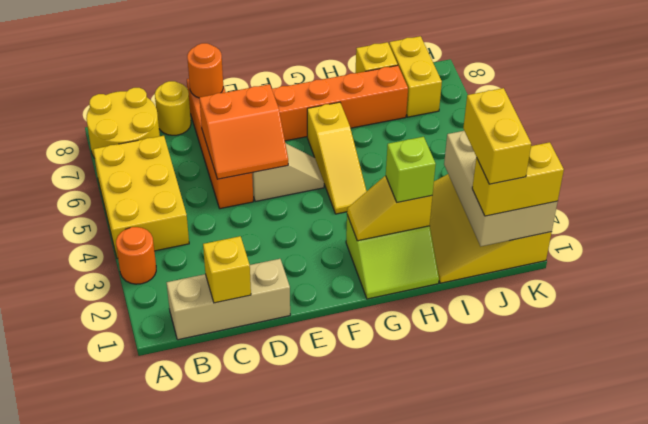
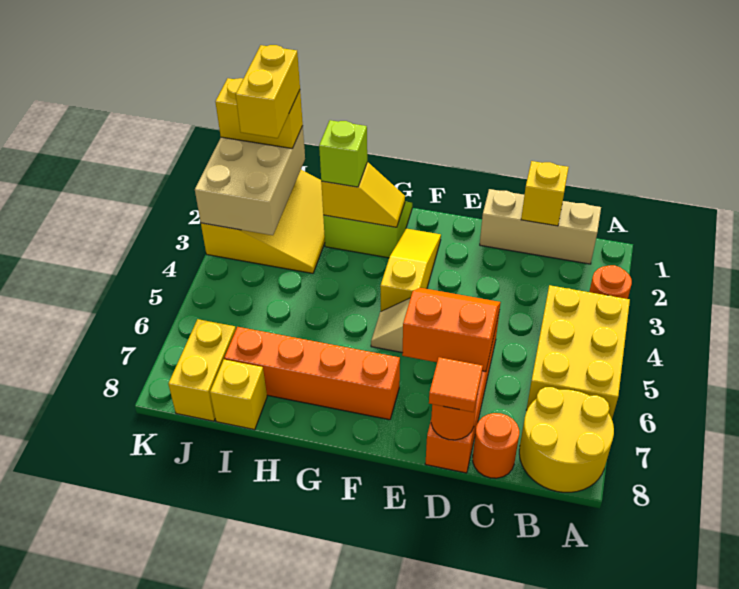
yellow 1x1 round brick [155,81,191,135] -> orange 1x1 round brick [473,413,519,478]
none -> orange 1x1 tile [429,357,483,412]
yellow 1x3 slope [307,102,367,214] -> yellow 1x3 slope moved to [380,229,441,312]

